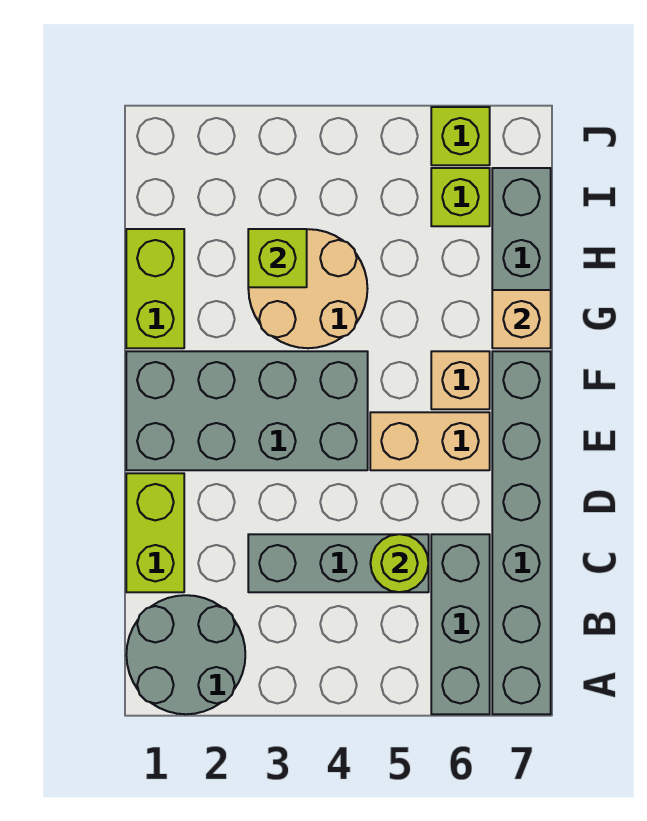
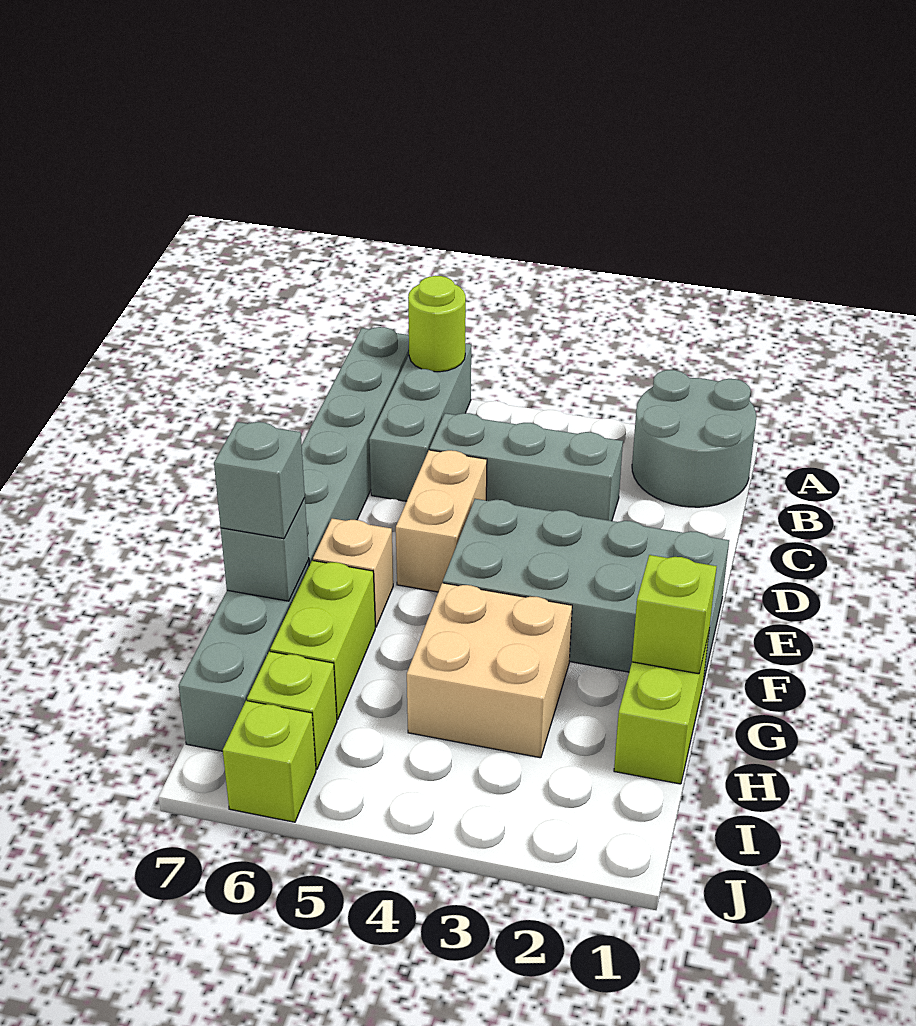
lime 1x2 brick [126,473,184,592] -> lime 1x2 brick moved to [270,560,375,720]
lime 1x1 round brick [370,534,429,592] -> lime 1x1 round brick moved to [408,276,466,372]
tan 1x2 brick [370,412,490,470] -> tan 1x2 brick turned to [396,450,487,592]
tan 2x2 round brick [248,229,368,348] -> tan 2x2 brick [407,583,572,758]
tan 1x1 brick [492,290,551,348] -> grey 1x1 brick [221,498,309,601]
none -> grey 1x1 brick [214,422,305,539]
lime 1x1 brick [248,229,307,287] -> lime 1x1 brick moved to [632,555,717,674]

